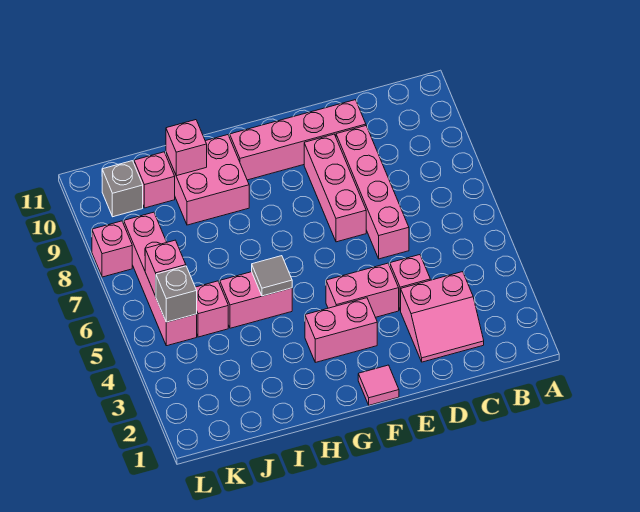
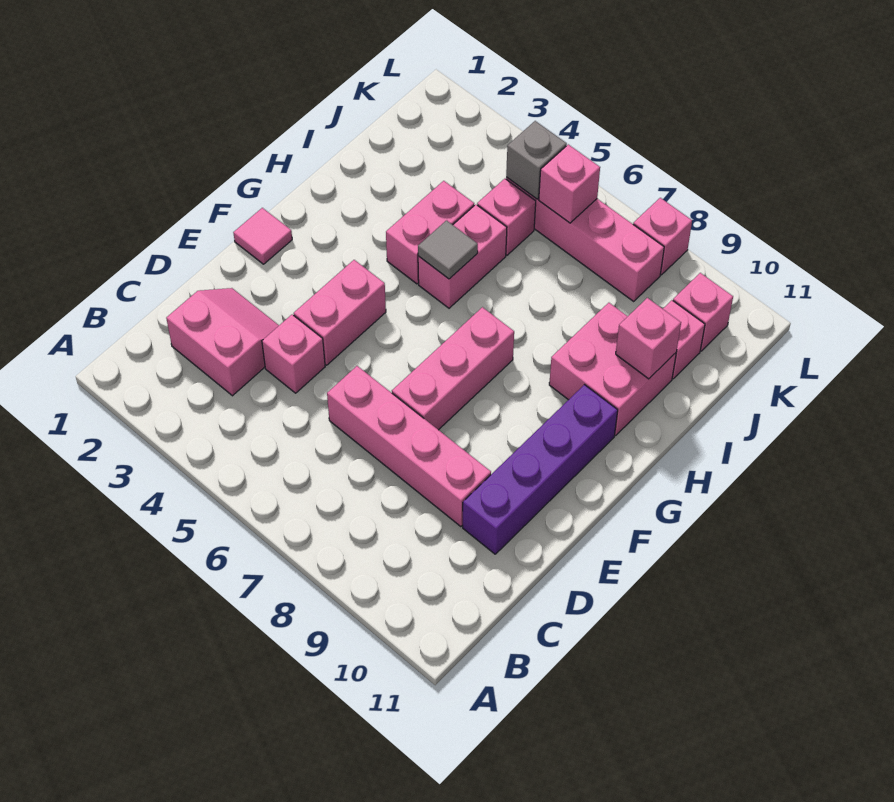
pink 2x2 slope [401,272,484,362] -> pink 2x2 slope turned to [166,288,279,396]
pink 1x4 brick [230,100,366,180] -> purple 1x4 brick [463,385,618,554]
pink 1x3 brick [304,134,366,242] -> pink 1x3 brick turned to [392,307,514,430]
pink 1x2 brick [305,298,377,362] -> pink 1x2 brick moved to [386,181,474,284]
grey 1x1 brick [102,161,143,217] -> pink 1x1 brick [673,273,733,351]

